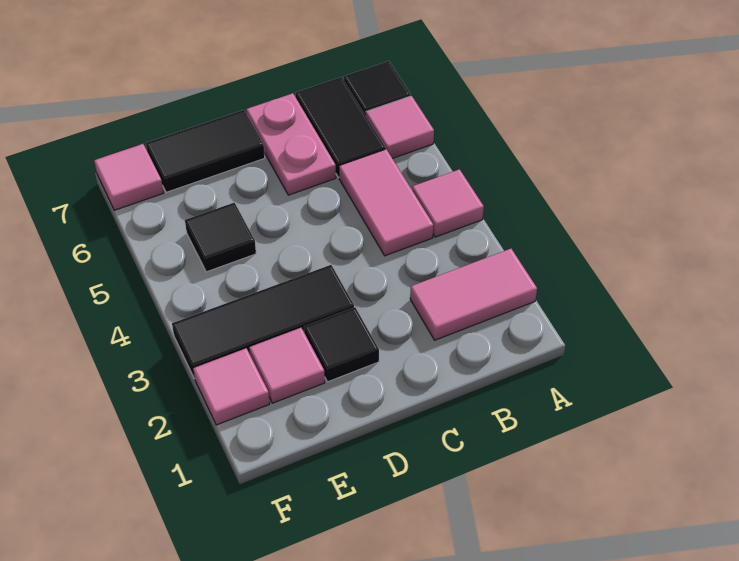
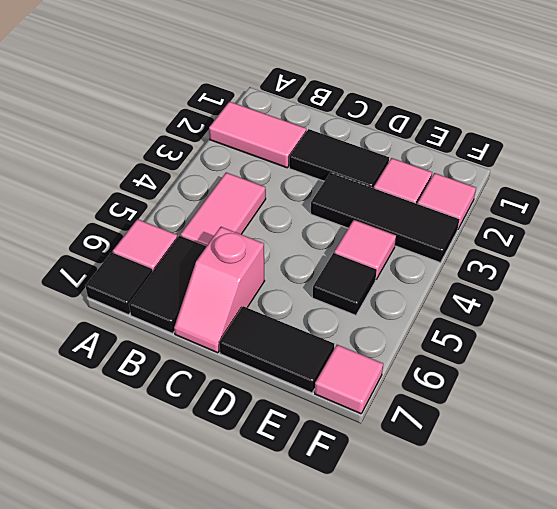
pink 1x1 tile [412,169,484,237] -> pink 1x1 tile moved to [334,220,396,279]
pink 1x2 plate [246,93,336,195] -> pink 1x2 slope [174,227,264,353]
black 1x1 tile [304,307,379,382] -> black 1x2 tile [289,129,389,188]

